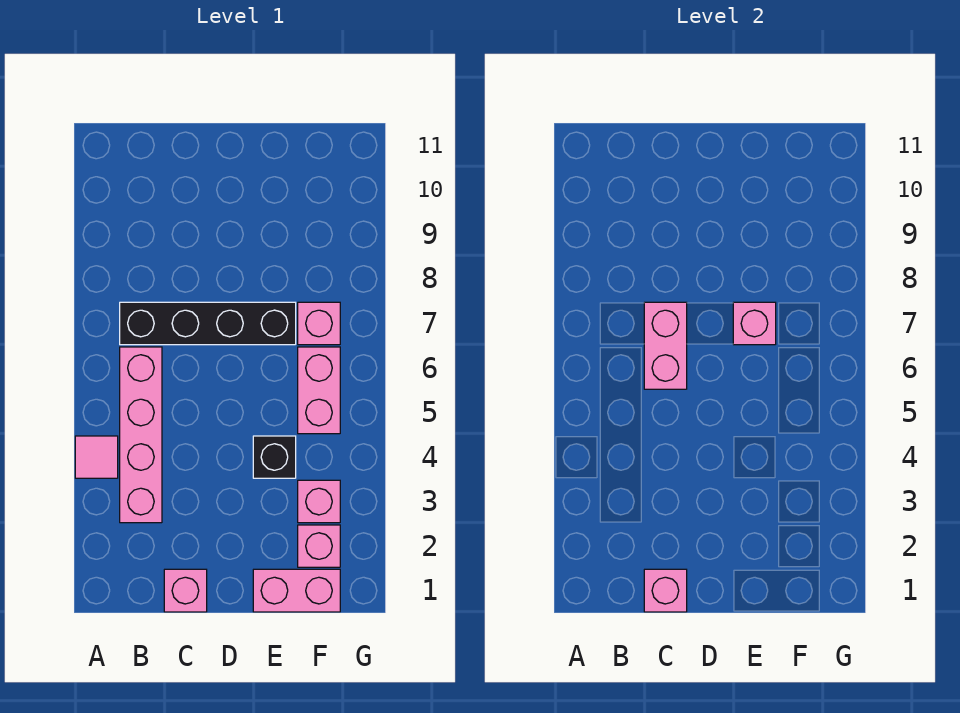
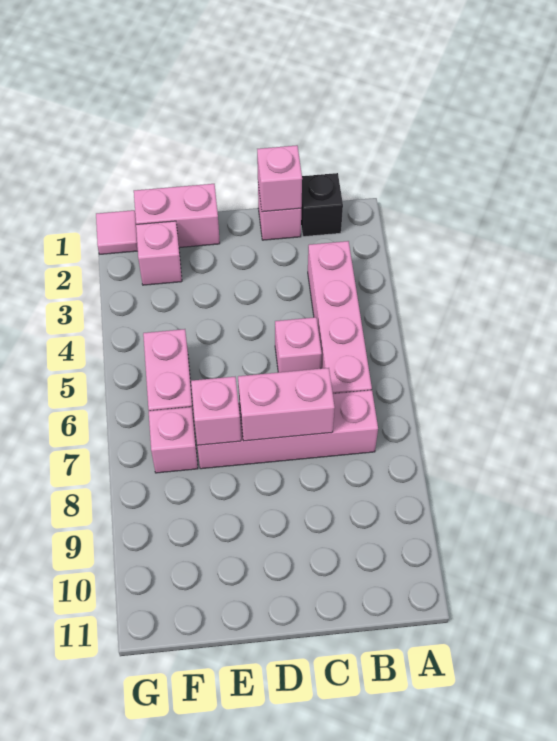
pink 1x1 tile [75,436,118,478] -> pink 1x1 tile moved to [96,210,138,254]
black 1x4 brick [120,302,296,345] -> pink 1x4 brick [197,390,378,469]
pink 1x2 brick [644,302,687,389] -> pink 1x2 brick turned to [238,368,335,441]
black 1x1 brick [253,436,296,478] -> black 1x1 brick moved to [301,173,343,237]
pink 1x1 brick [298,480,340,523] -> pink 1x1 brick moved to [275,317,322,372]

